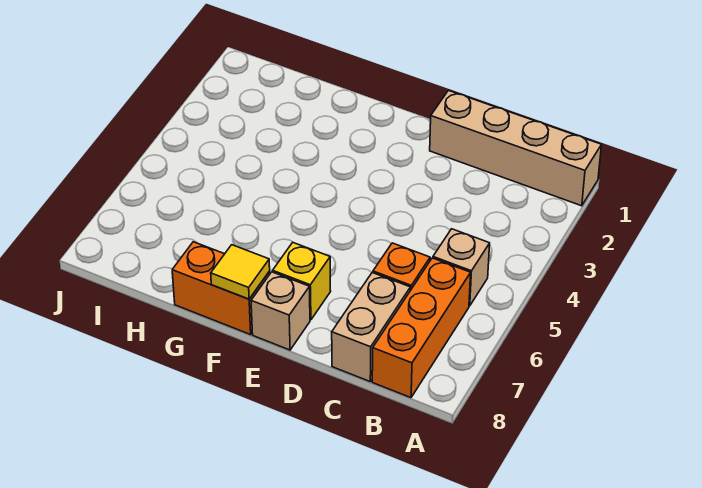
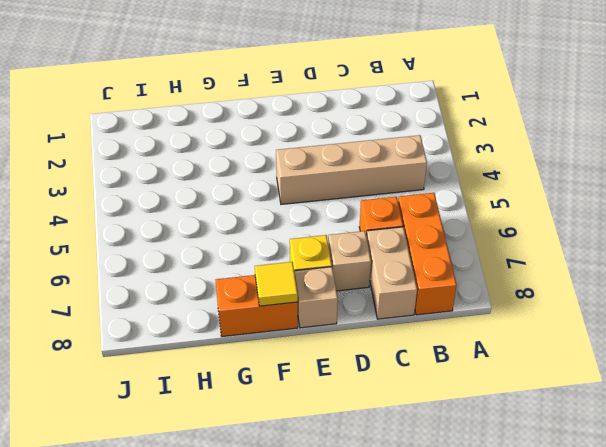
tan 1x4 brick [430,91,601,206] -> tan 1x4 brick moved to [276,135,427,204]
tan 1x1 brick [433,229,490,306] -> tan 1x1 brick moved to [328,231,371,291]

